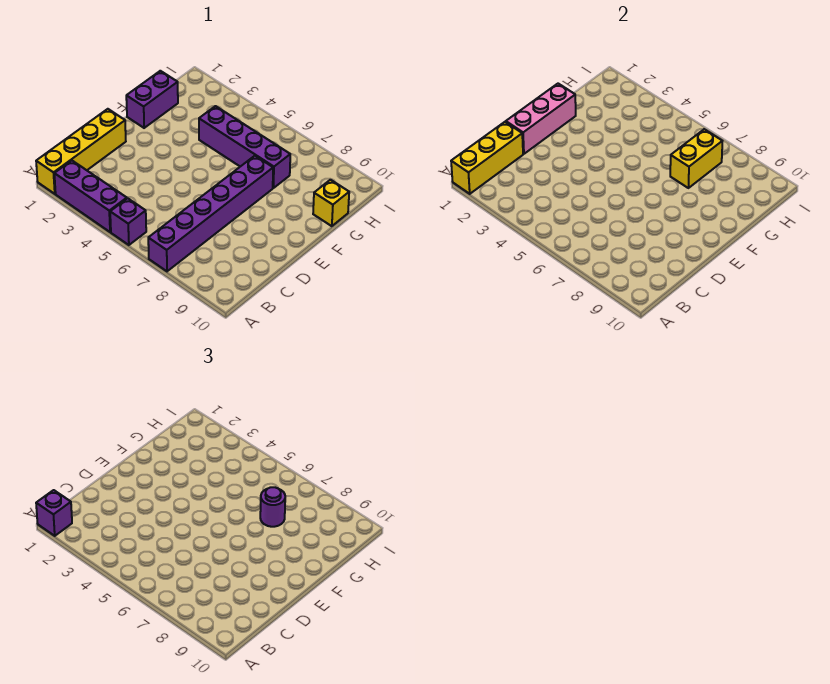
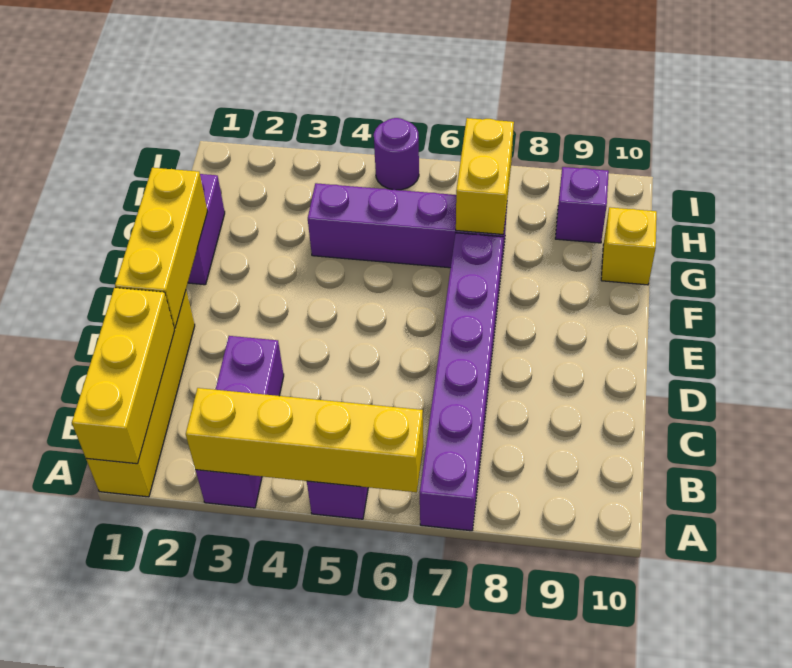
purple 1x1 brick [36,490,72,536] -> purple 1x1 brick moved to [555,167,609,243]
purple 1x3 brick [54,161,127,232] -> purple 1x3 brick turned to [196,336,284,508]
none -> yellow 1x4 brick [186,388,423,492]
pink 1x3 brick [506,84,576,154] -> yellow 1x3 brick [115,168,207,328]
purple 1x1 round brick [260,487,285,527] -> purple 1x1 round brick moved to [374,118,419,190]

